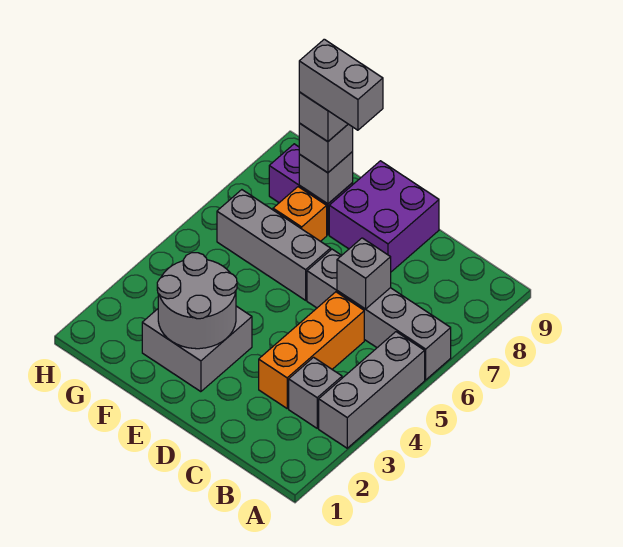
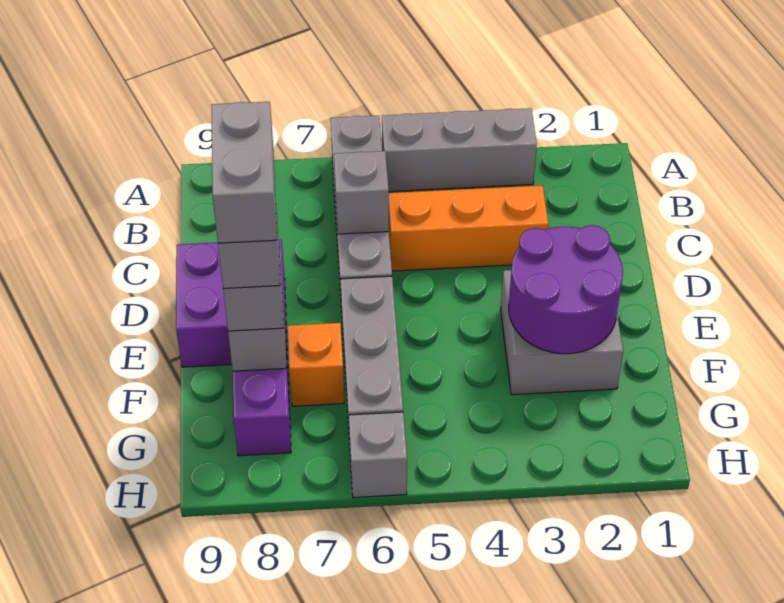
grey 1x1 brick [289,357,342,428] -> grey 1x1 brick moved to [349,412,407,498]
grey 2x2 round brick [157,253,237,349] -> purple 2x2 round brick [509,225,623,354]

